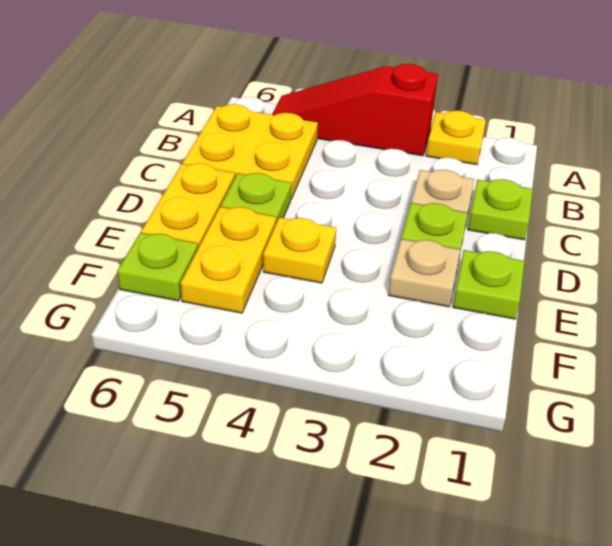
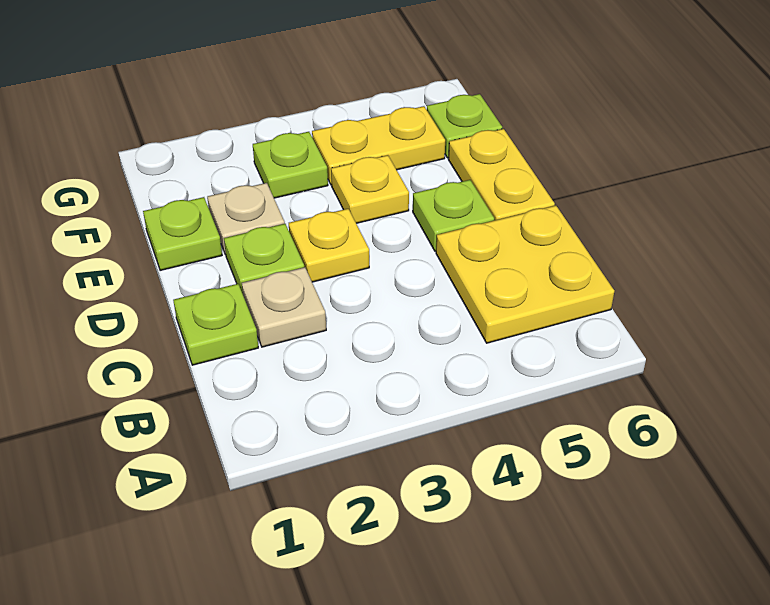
yellow 1x1 plate [426,111,486,165] -> yellow 1x1 plate moved to [289,209,369,282]
red 1x3 slope [272,64,438,156] -> none
yellow 1x2 plate [181,207,276,313] -> yellow 1x2 plate turned to [312,106,445,185]
none -> lime 1x1 plate [253,132,328,198]

